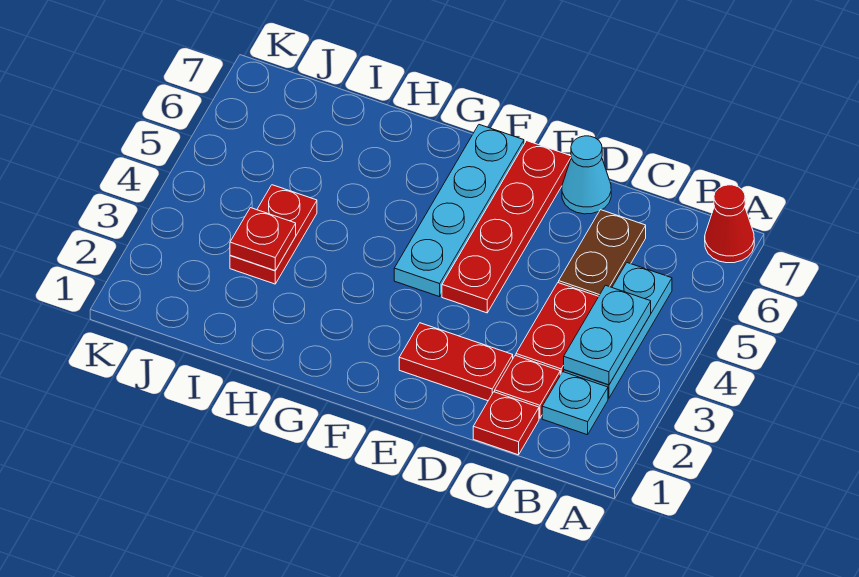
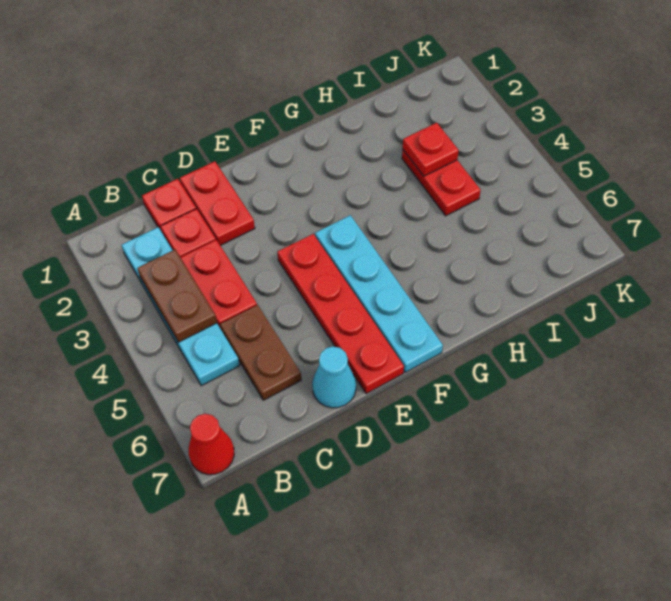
cyan 1x2 plate [564,285,651,385] -> brown 1x2 plate [137,250,217,343]
red 1x2 plate [399,323,513,401] -> red 1x2 plate turned to [180,161,255,245]

